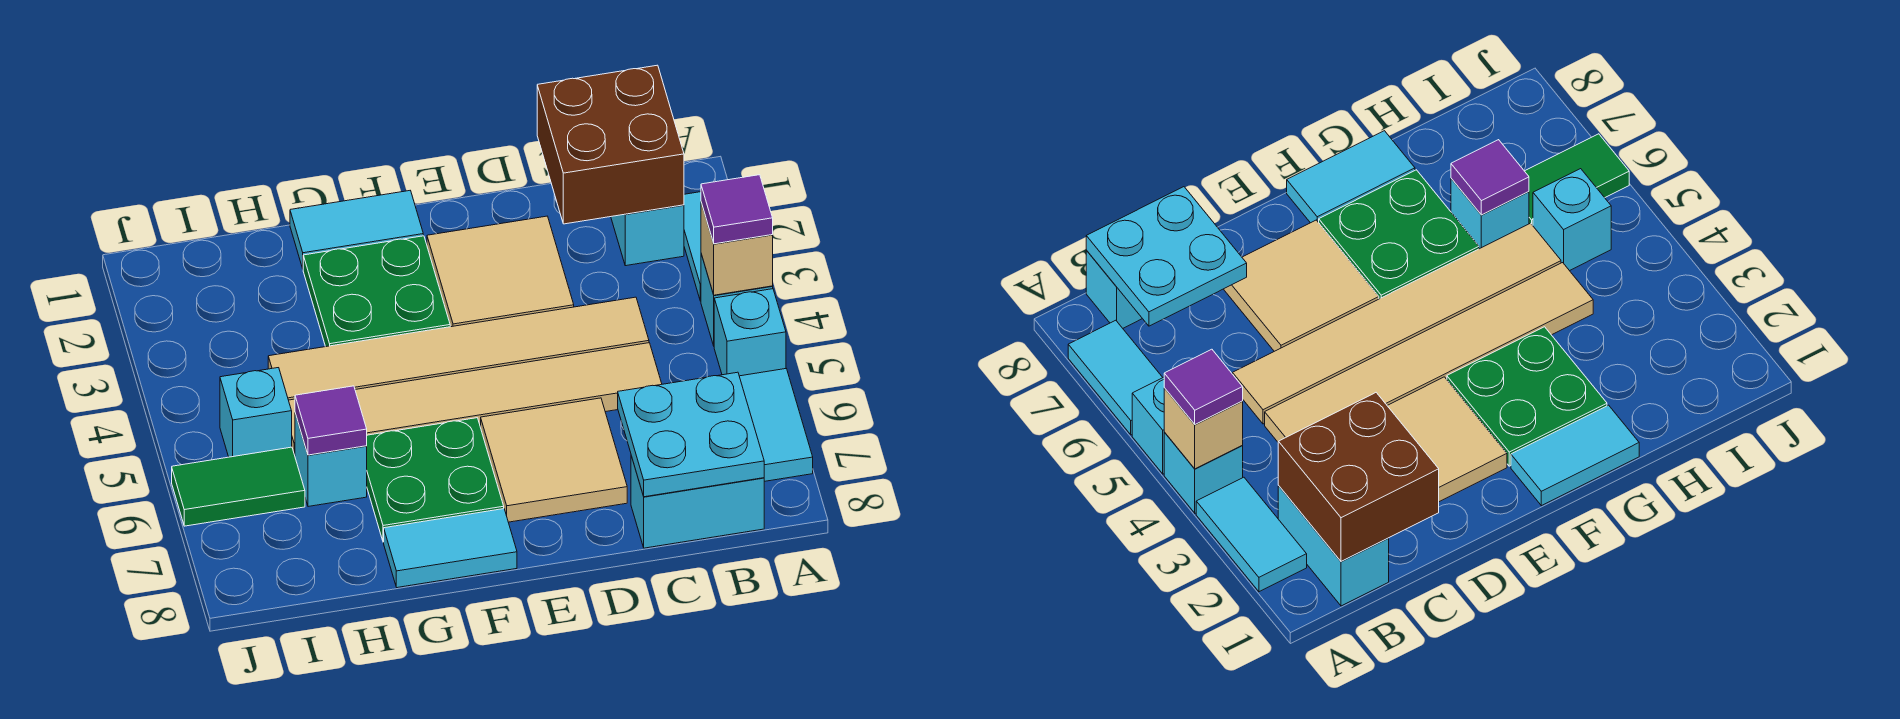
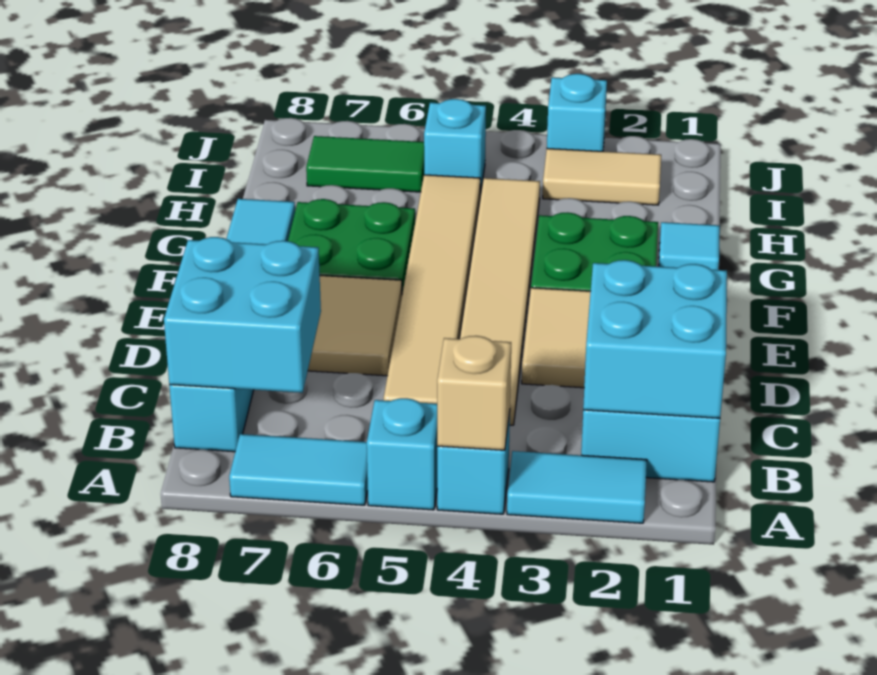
purple 1x1 tile [701,175,773,244] -> none
brown 2x2 brick [537,65,684,224] -> cyan 2x2 brick [583,260,727,418]
cyan 2x2 plate [618,372,764,497] -> cyan 2x2 brick [164,237,321,393]
cyan 1x2 tile [290,191,423,268] -> cyan 1x1 tile [659,222,720,270]
cyan 1x1 brick [295,413,367,507] -> cyan 1x1 brick moved to [547,74,607,151]
purple 1x1 tile [295,386,367,455] -> none
none -> tan 1x2 tile [543,148,661,205]
green 1x2 tile [172,447,305,526] -> green 1x2 tile turned to [306,136,424,192]

